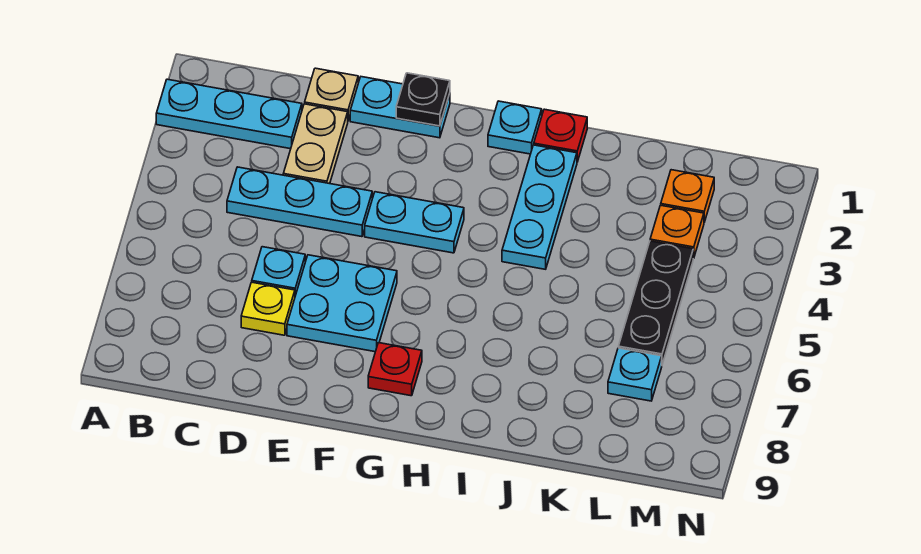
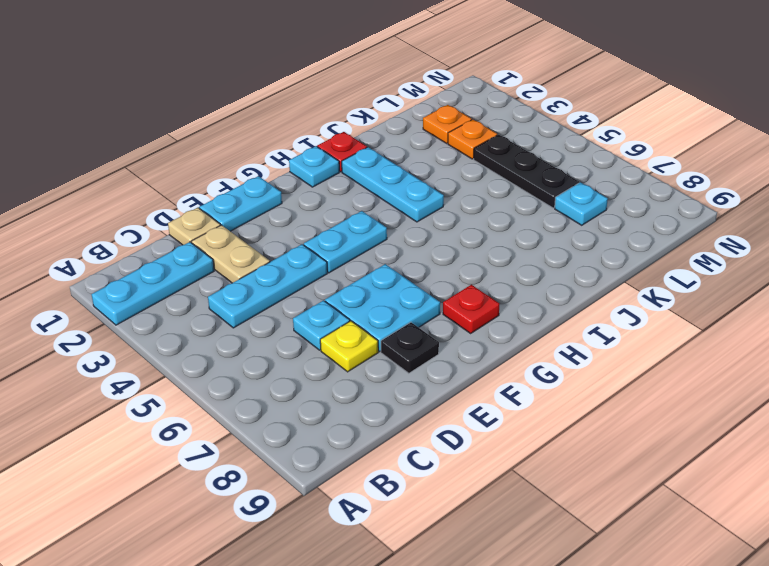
black 1x1 plate [396,73,450,126] -> black 1x1 plate moved to [381,322,439,373]

